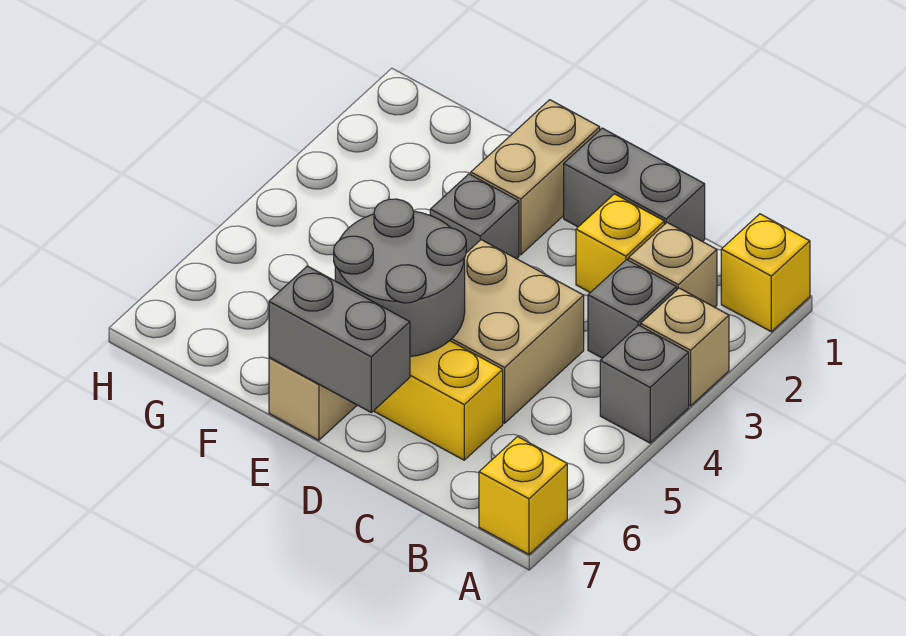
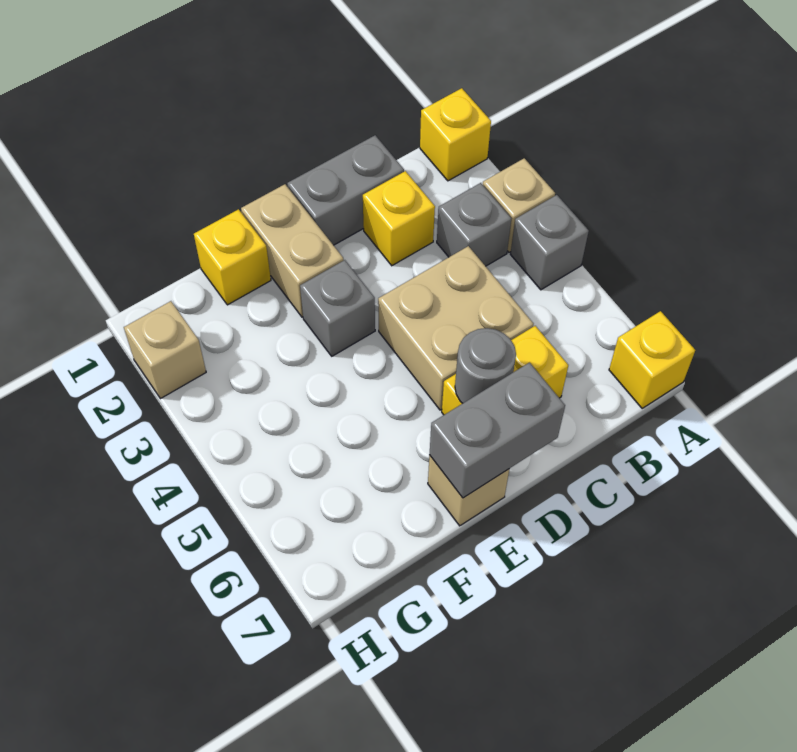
tan 1x1 brick [628,223,717,307] -> tan 1x1 brick moved to [124,301,206,399]
grey 2x2 round brick [334,199,466,357] -> grey 1x1 round brick [455,328,516,403]
none -> yellow 1x1 brick [194,209,271,305]

